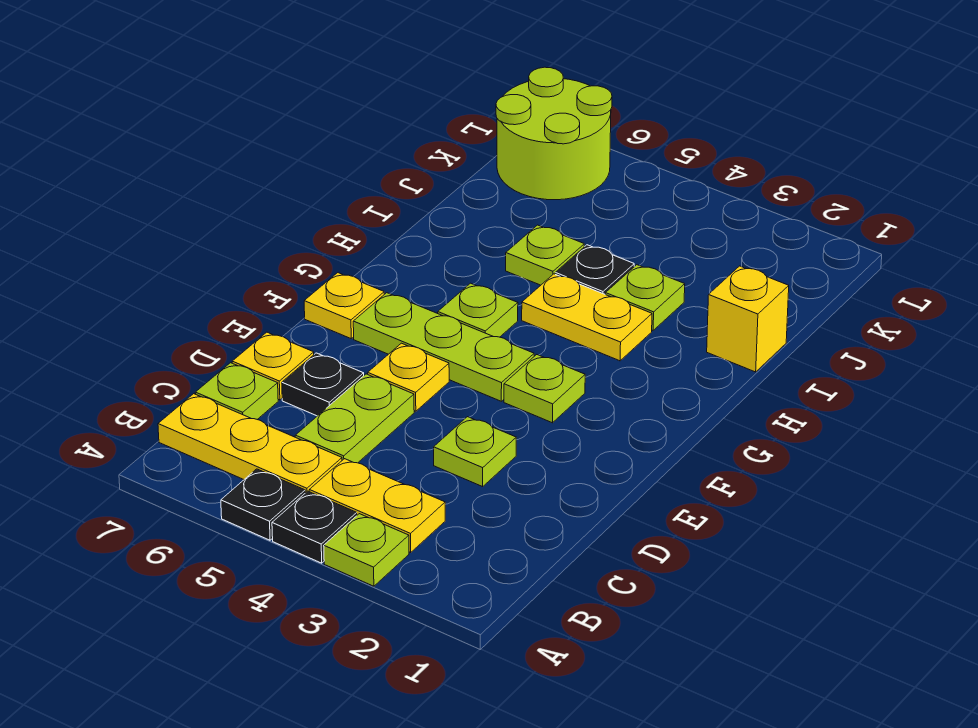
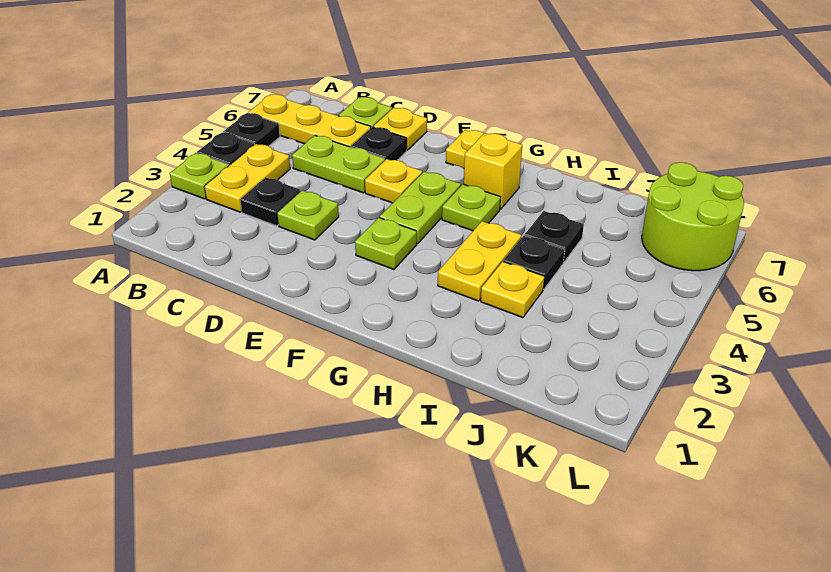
yellow 1x3 plate [158,394,342,493] -> yellow 1x3 plate turned to [248,94,371,147]
none -> black 1x1 plate [240,178,301,226]
lime 1x3 plate [353,293,534,401] -> lime 1x2 plate [380,171,461,244]
yellow 1x1 brick [707,266,789,372] -> yellow 1x1 brick moved to [464,133,522,209]
lime 1x1 plate [605,265,685,330] -> yellow 1x1 plate [481,262,544,318]
lime 1x1 plate [506,225,584,285] -> black 1x1 plate [525,211,584,262]

